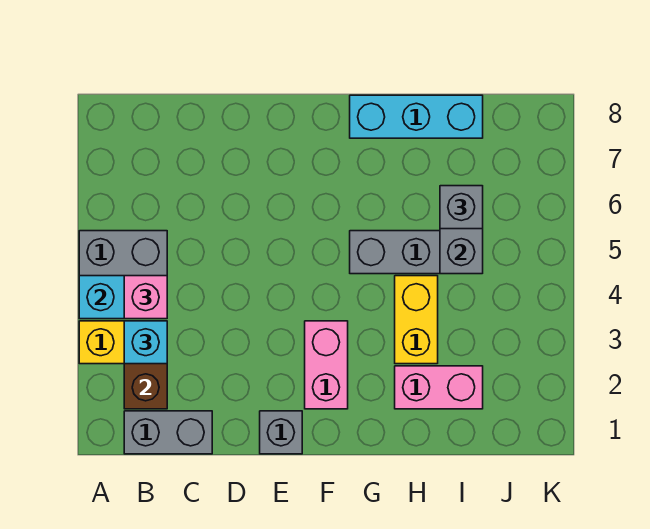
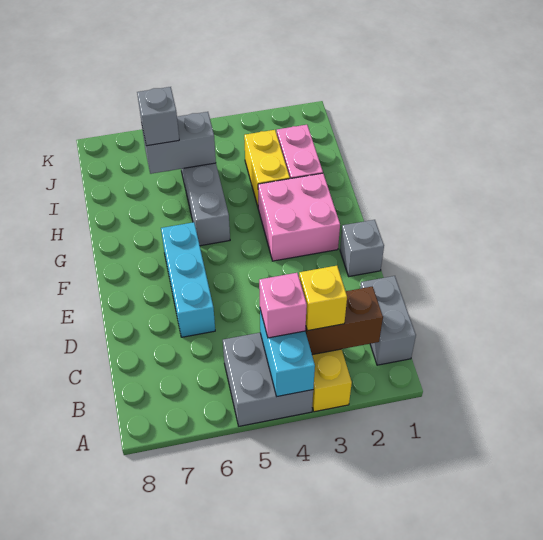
cyan 1x1 brick [124,321,167,364] -> yellow 1x1 brick [299,266,347,331]
pink 1x2 brick [305,321,348,409] -> pink 2x2 brick [258,173,340,261]
cyan 1x3 brick [350,95,483,138] -> cyan 1x3 brick moved to [161,222,215,337]
yellow 1x2 brick [395,276,438,364] -> yellow 1x2 brick turned to [244,130,290,206]

